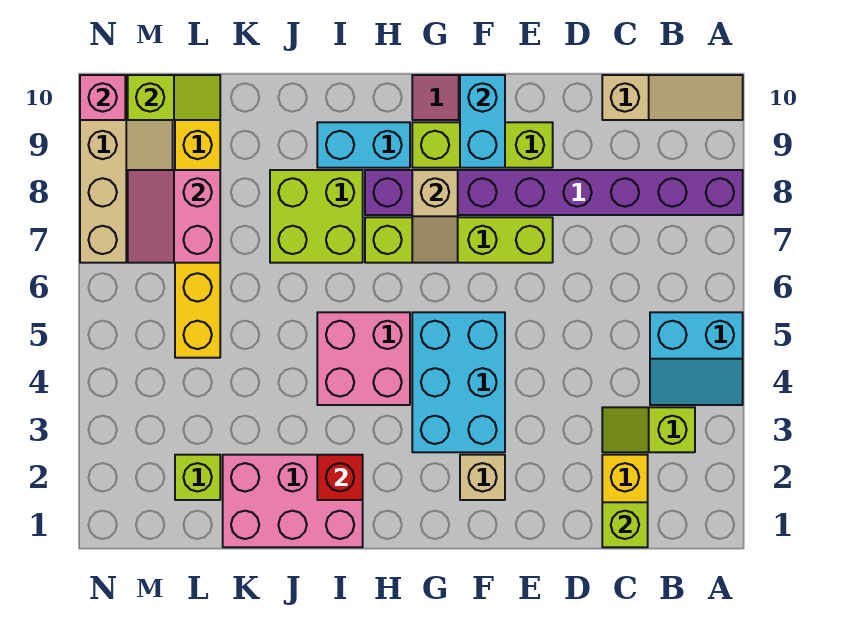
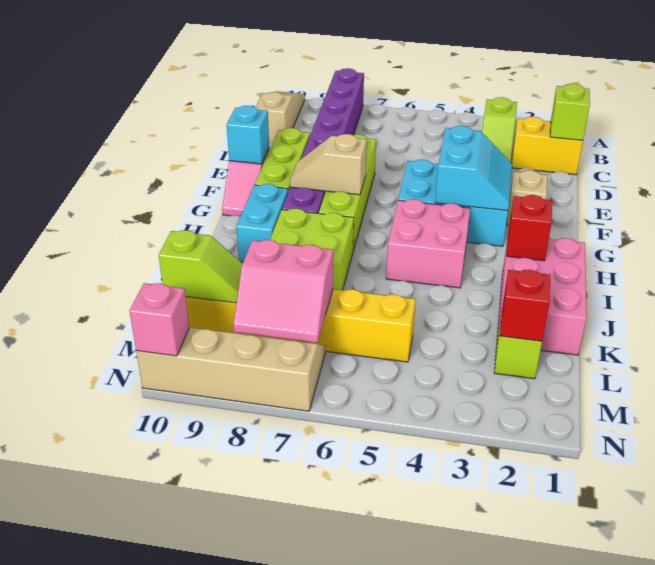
cyan 2x2 slope [650,312,743,405] -> cyan 2x2 slope moved to [435,126,512,211]
cyan 1x2 brick [460,75,505,168] -> cyan 1x1 brick [227,106,269,164]
tan 1x2 slope [412,170,458,263] -> tan 1x2 slope turned to [290,134,367,195]
none -> red 1x1 brick [500,270,550,341]
lime 1x2 slope [128,75,220,120] -> lime 1x2 slope turned to [159,230,243,303]

